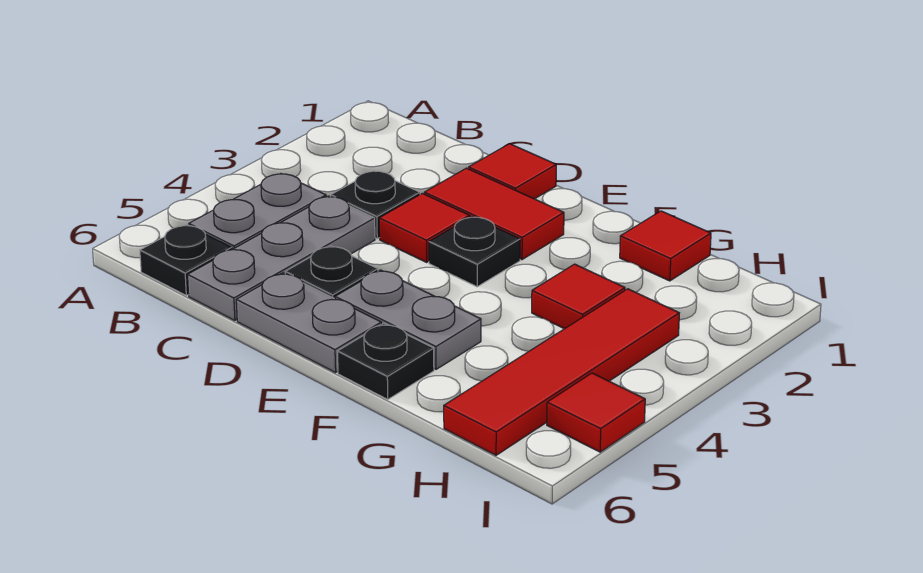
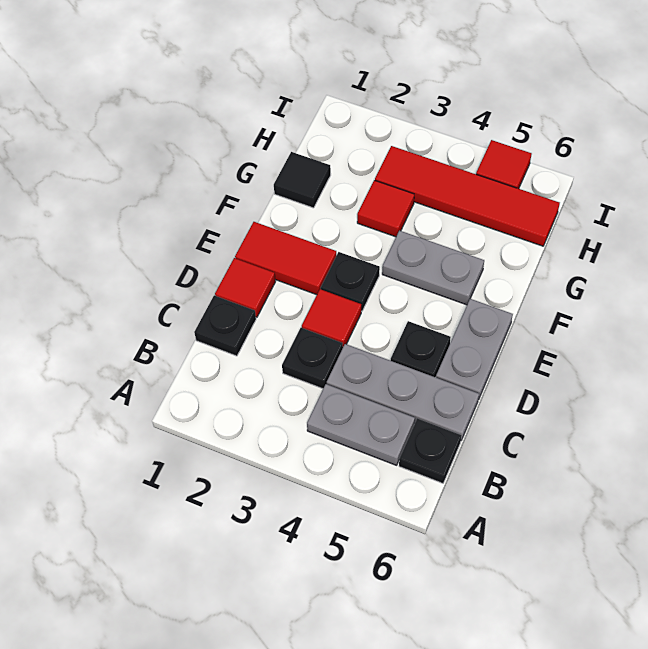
red 1x2 tile [424,168,564,260] -> red 1x2 tile turned to [235,222,336,295]
grey 1x2 plate [335,270,481,369] -> grey 1x2 plate turned to [382,231,484,305]
black 1x1 plate [338,323,434,399] -> black 1x1 plate moved to [194,295,256,356]
red 1x1 tile [620,211,711,281] -> black 1x1 tile [274,152,331,208]

